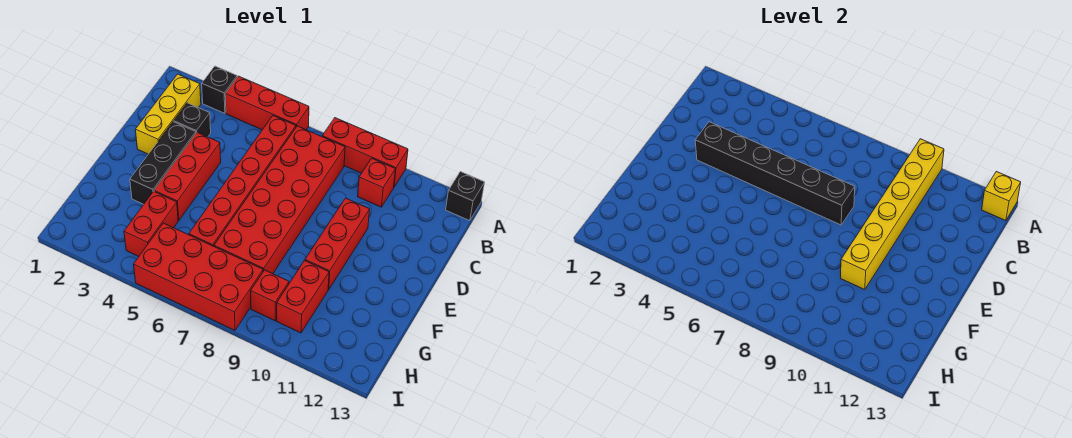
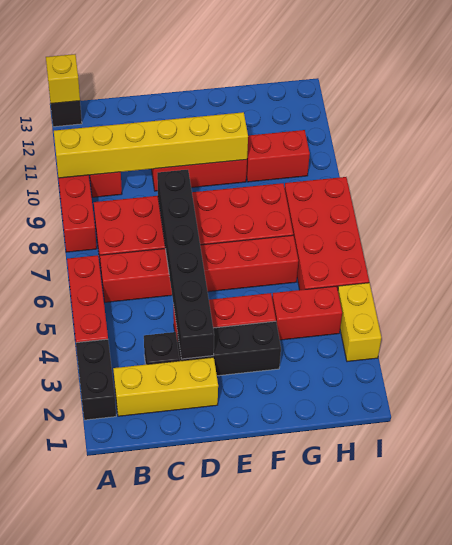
black 1x1 brick [202,66,237,113] -> black 1x2 brick [76,339,116,420]
red 1x1 brick [251,270,289,321] -> none
none -> yellow 1x2 brick [338,283,381,362]

